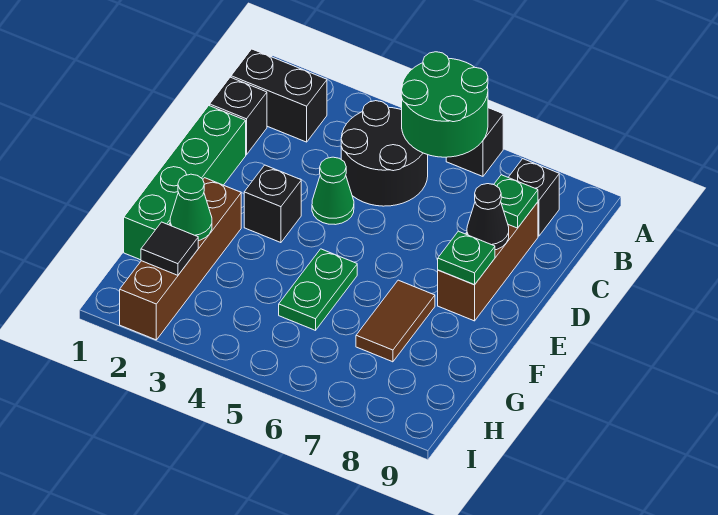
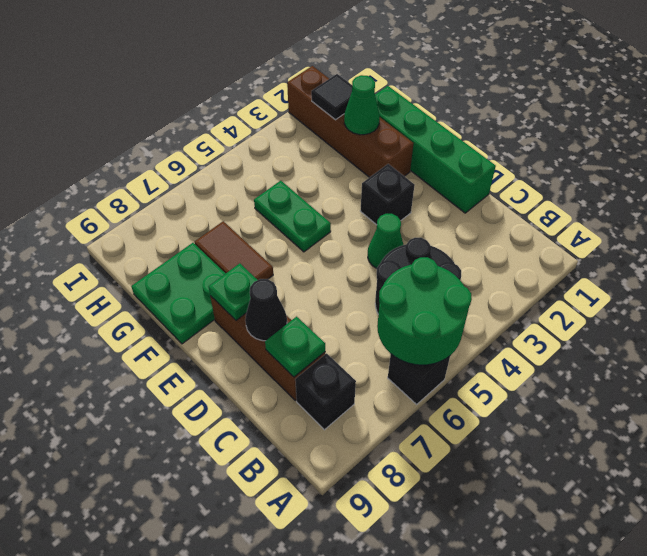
black 1x2 brick [231,49,327,142] -> none
black 1x1 brick [210,77,267,155] -> none
none -> green 2x2 plate [131,243,226,344]

